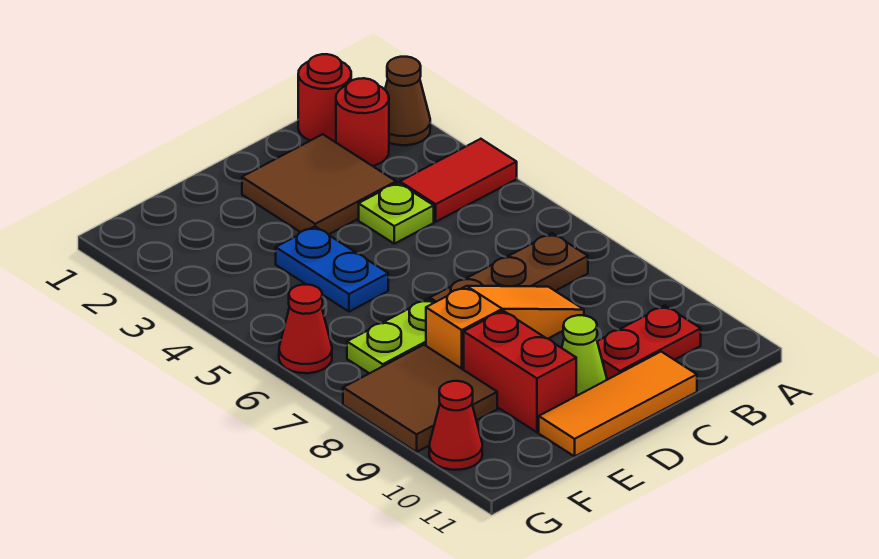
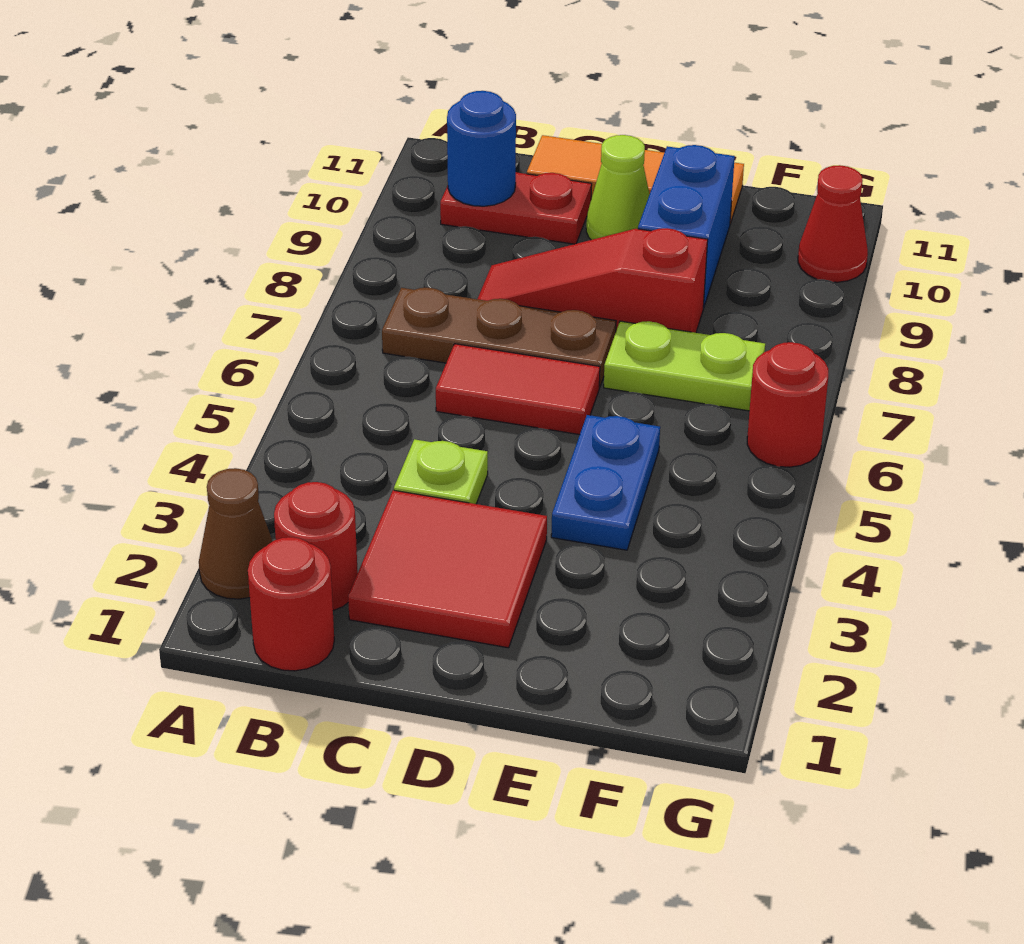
red 1x2 tile [400,139,517,222] -> red 1x2 tile moved to [436,344,600,435]
none -> blue 1x1 round brick [447,91,516,206]
brown 2x2 tile [242,134,396,235] -> red 2x2 tile [348,490,547,648]
orange 1x3 slope [426,286,584,370] -> red 1x3 slope [478,228,708,333]
red 1x2 brick [464,311,576,432] -> blue 1x2 brick [638,145,735,308]
brown 2x2 tile [343,345,497,452] -> none
red 1x1 cone [279,284,332,373] -> red 1x1 round brick [747,342,828,467]

